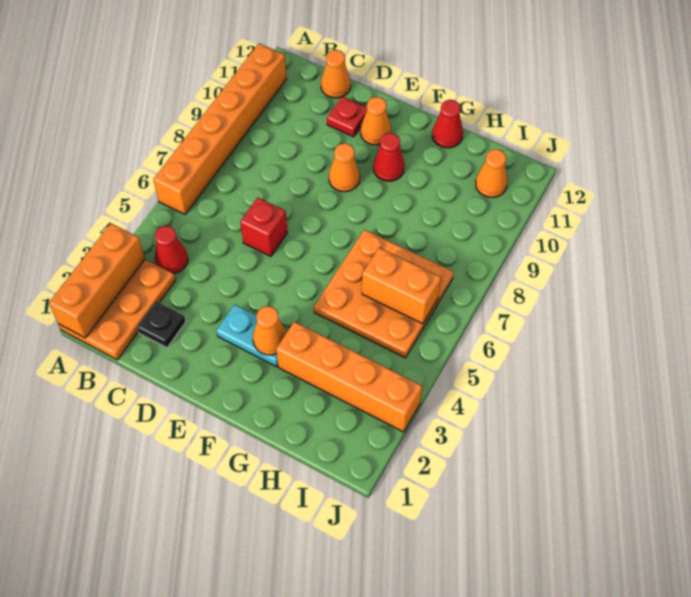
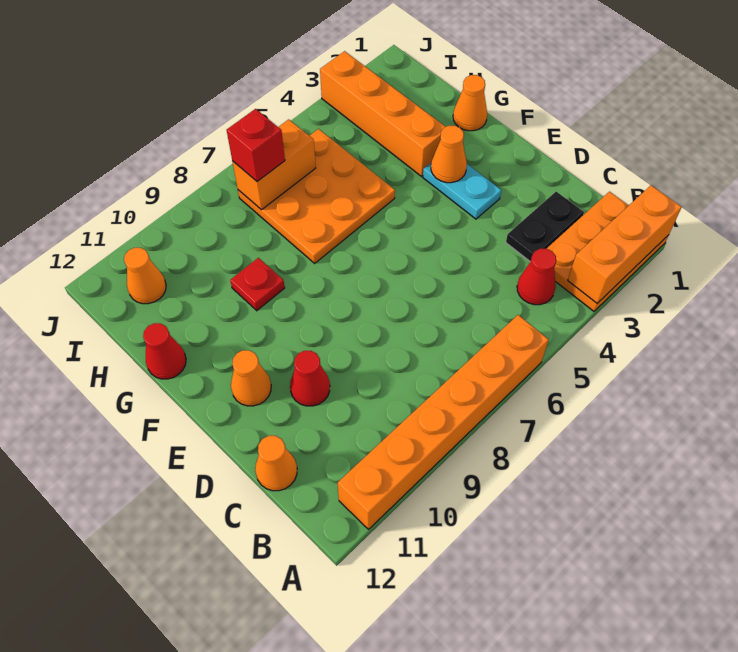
black 1x1 plate [137,301,186,348] -> black 1x2 plate [506,192,584,262]
red 1x1 brick [240,198,287,256] -> red 1x1 brick moved to [227,109,285,181]
red 1x1 plate [327,96,367,137] -> red 1x1 plate moved to [230,258,285,311]
orange 1x1 cone [329,143,360,192] -> orange 1x1 cone moved to [453,75,487,131]
red 1x1 cone [373,133,404,181] -> red 1x1 cone moved to [290,351,330,406]
orange 1x2 brick [362,248,441,324] -> orange 1x2 brick turned to [232,119,316,210]

